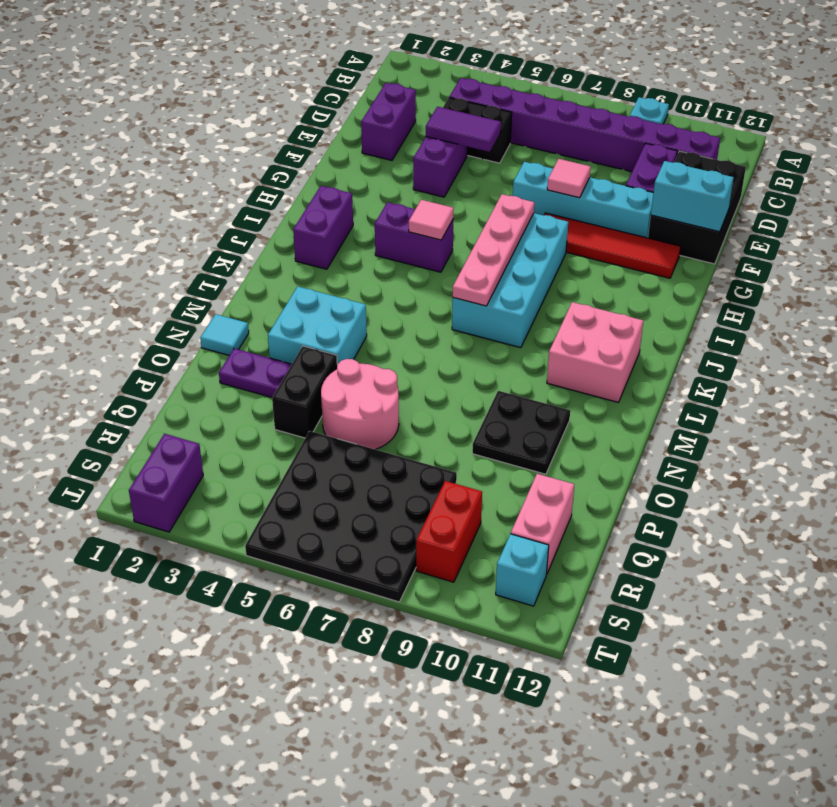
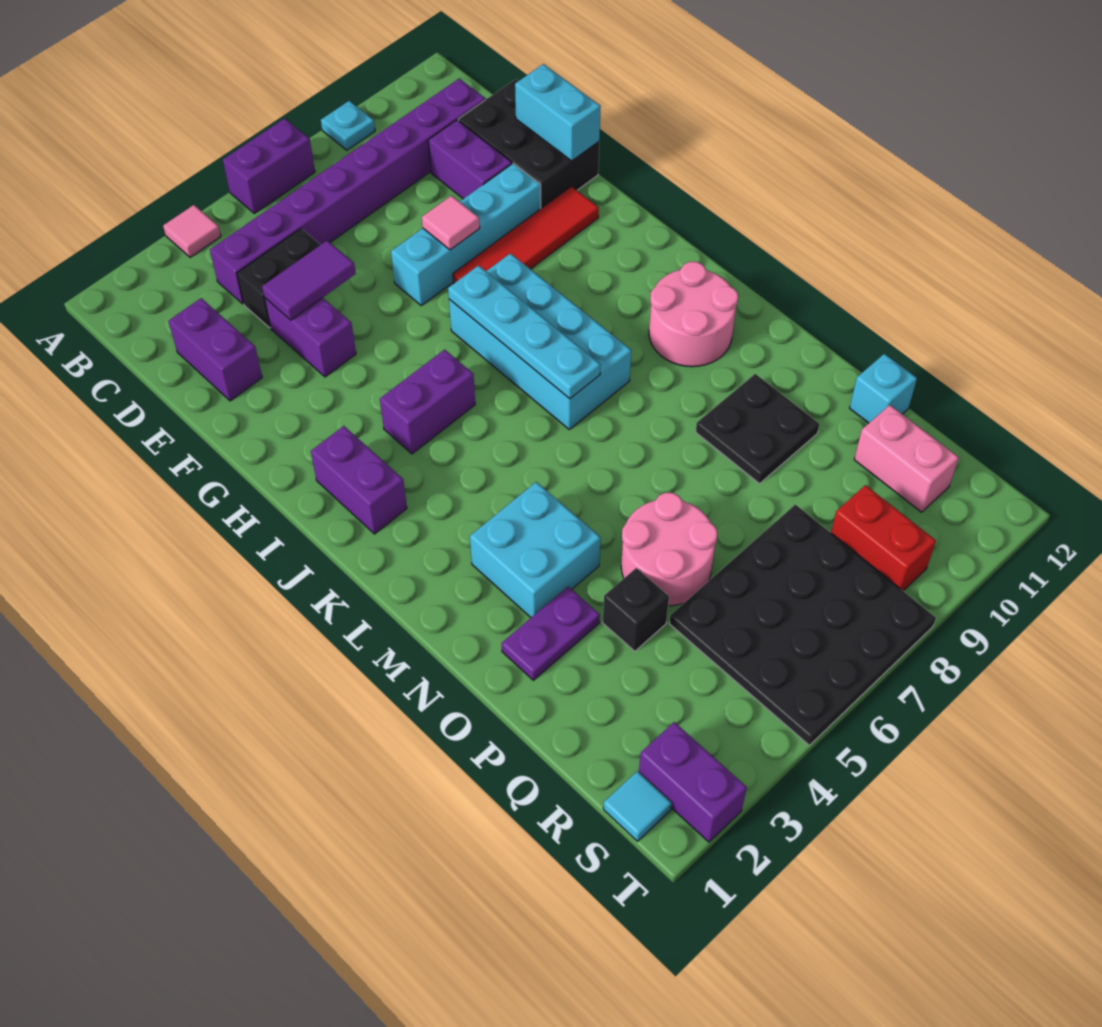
none -> purple 1x2 brick [223,118,315,214]
cyan 1x2 brick [651,161,734,232] -> cyan 1x2 brick turned to [515,64,601,161]
pink 1x4 plate [453,194,534,306] -> cyan 1x4 plate [448,266,600,399]
pink 1x1 tile [409,200,454,240] -> pink 1x1 tile moved to [163,205,221,258]
pink 2x2 brick [547,302,643,402] -> pink 2x2 round brick [649,262,738,367]
cyan 1x1 tile [200,314,249,355] -> cyan 1x1 tile moved to [603,771,672,841]
black 1x2 brick [272,346,337,438] -> black 1x1 brick [603,568,669,651]
cyan 1x1 brick [496,534,549,606] -> cyan 1x1 brick moved to [850,354,917,423]

